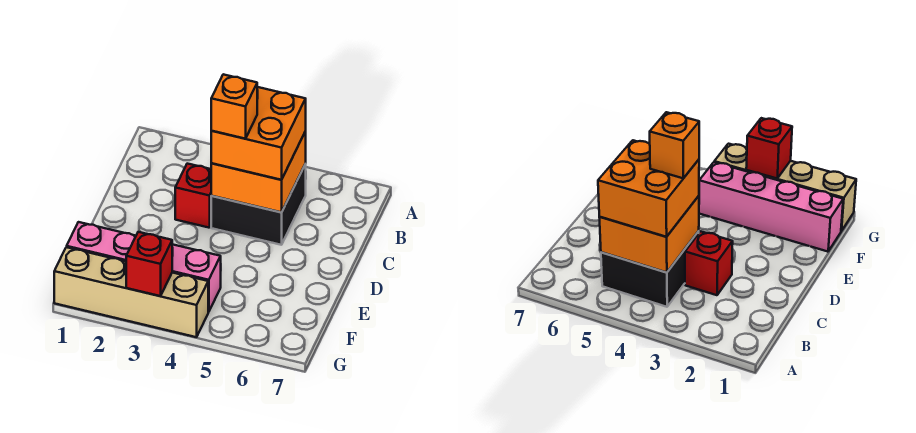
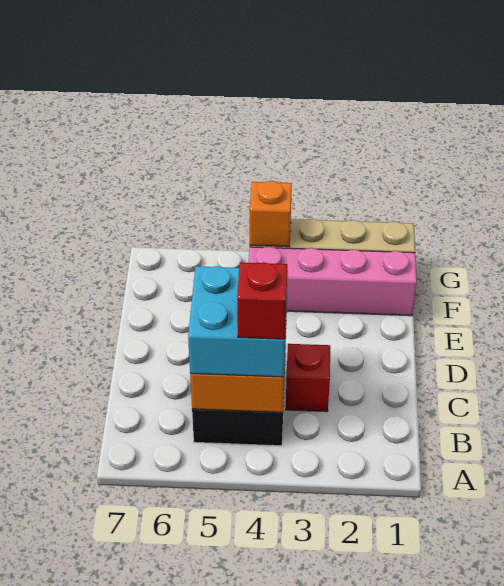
orange 2x2 brick [211,87,306,180] -> cyan 2x2 brick [188,266,288,377]
orange 1x1 brick [211,74,257,139] -> orange 1x1 brick moved to [250,181,292,247]
red 1x1 brick [126,232,172,296] -> red 1x1 brick moved to [237,262,287,339]

